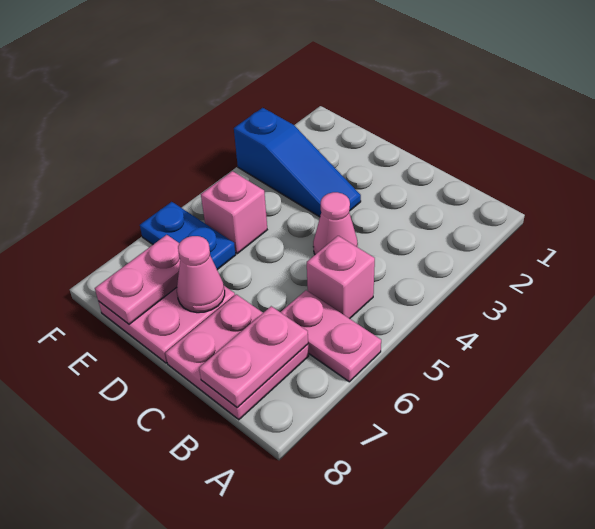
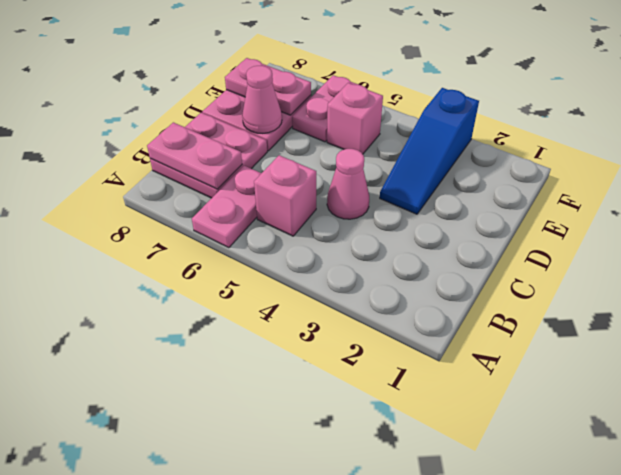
blue 1x2 plate [140,202,236,270] -> pink 1x2 plate [292,75,358,142]

